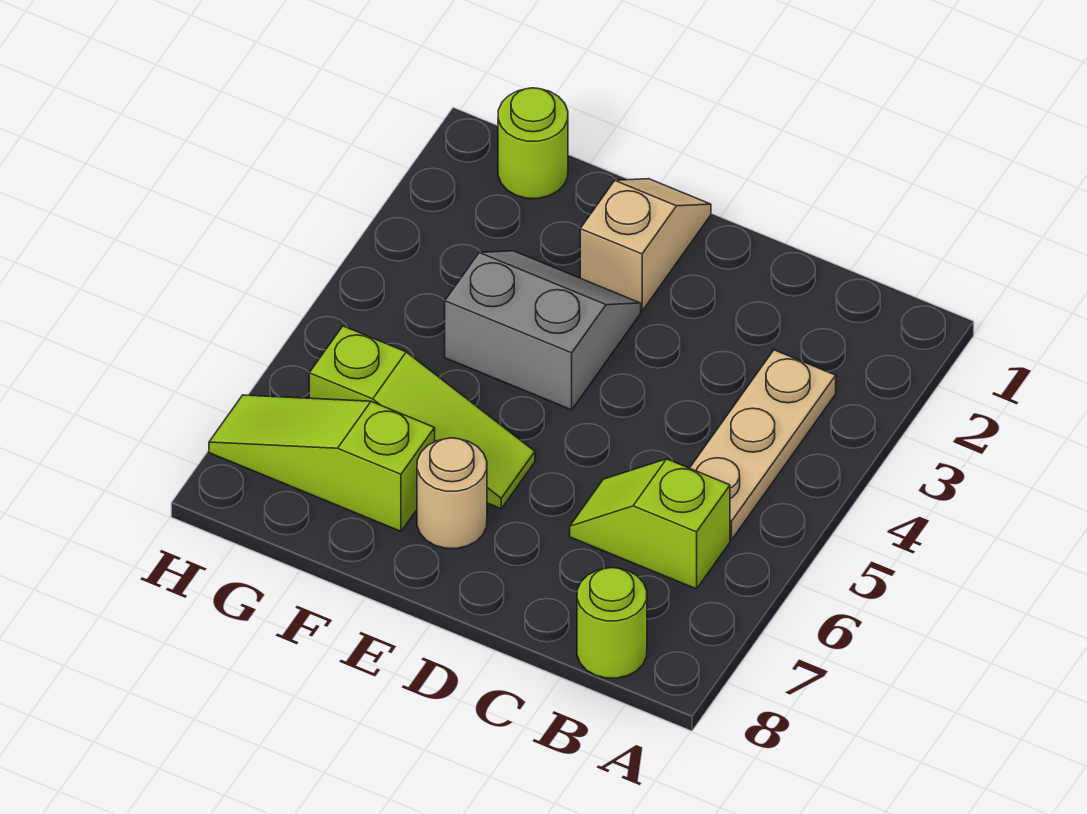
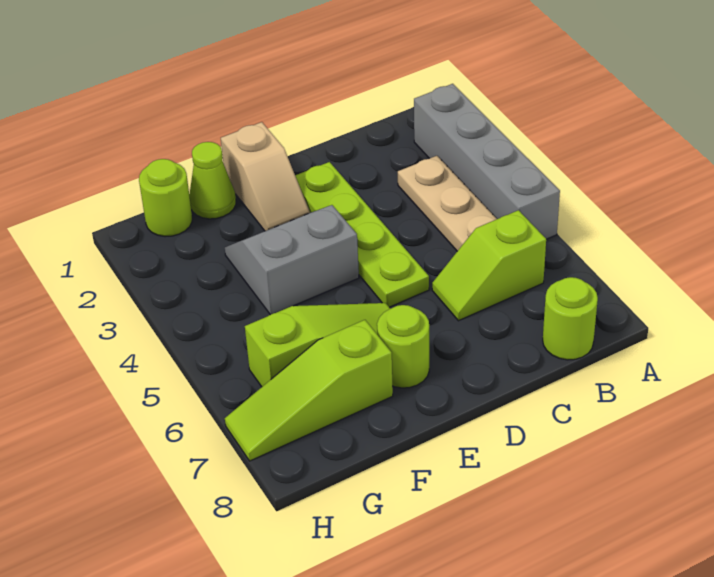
none -> grey 1x4 brick [414,84,560,239]
none -> lime 1x4 plate [295,162,429,307]
tan 1x2 slope [580,179,711,311] -> tan 1x2 slope turned to [221,122,310,231]
tan 1x1 round brick [417,438,487,549] -> lime 1x1 round brick [377,305,429,388]
none -> lime 1x1 cone [189,142,236,219]

